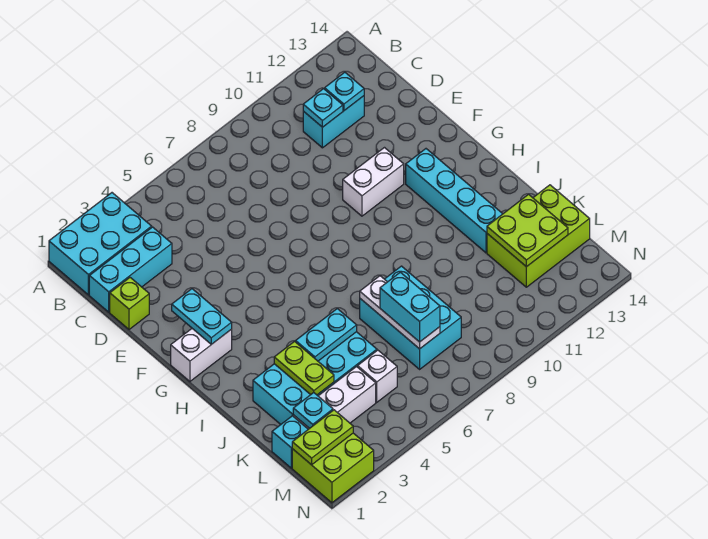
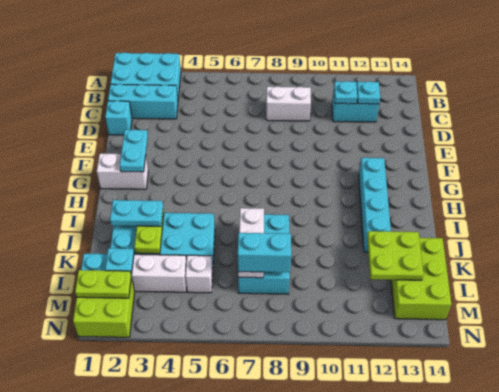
lime 1x1 brick [110,278,149,329] -> cyan 1x1 brick [105,101,132,135]
white 1x2 brick [343,148,404,216] -> white 1x2 brick moved to [266,87,311,121]
cyan 1x2 plate [296,309,357,361] -> cyan 1x2 plate moved to [110,200,163,226]
cyan 1x2 brick [380,272,440,342] -> cyan 1x2 brick turned to [238,233,291,273]
lime 2x3 brick [487,185,590,287] -> lime 2x3 brick turned to [391,238,451,320]

